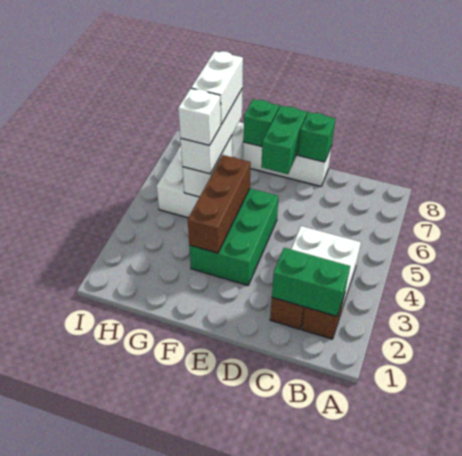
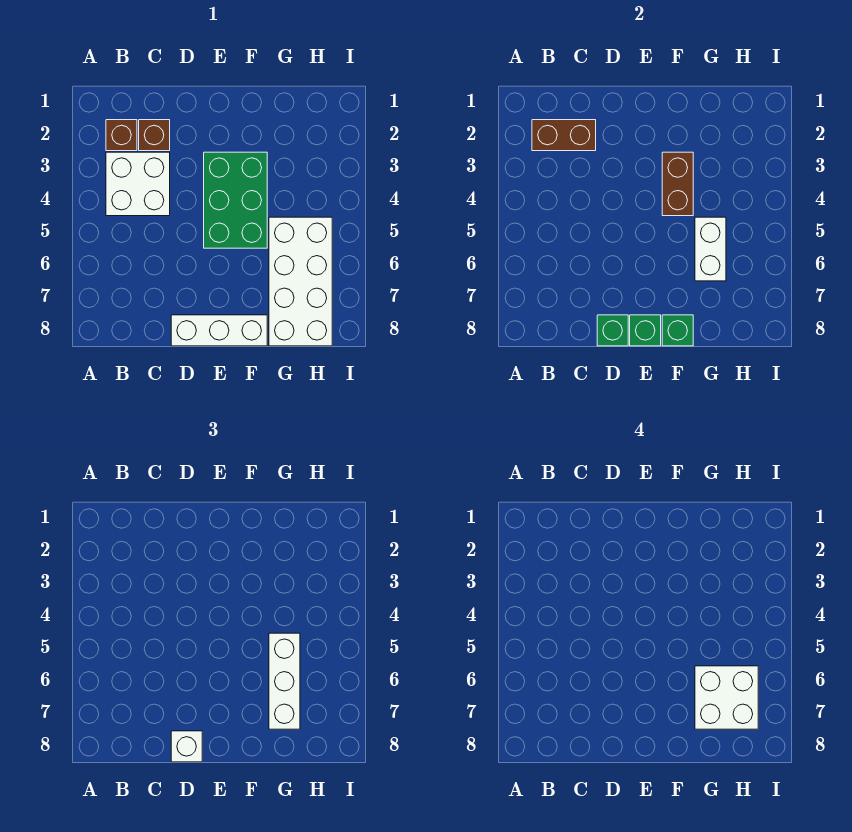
green 1x2 brick [272,248,350,317] -> brown 1x2 brick [532,120,596,151]
green 1x2 brick [261,106,307,174] -> green 1x1 brick [630,315,661,346]
brown 1x3 brick [188,155,251,253] -> brown 1x2 brick [662,152,693,216]
white 1x1 brick [178,88,221,145] -> white 1x1 brick moved to [171,731,202,762]
white 1x2 brick [191,51,243,124] -> white 2x2 brick [695,666,758,729]

